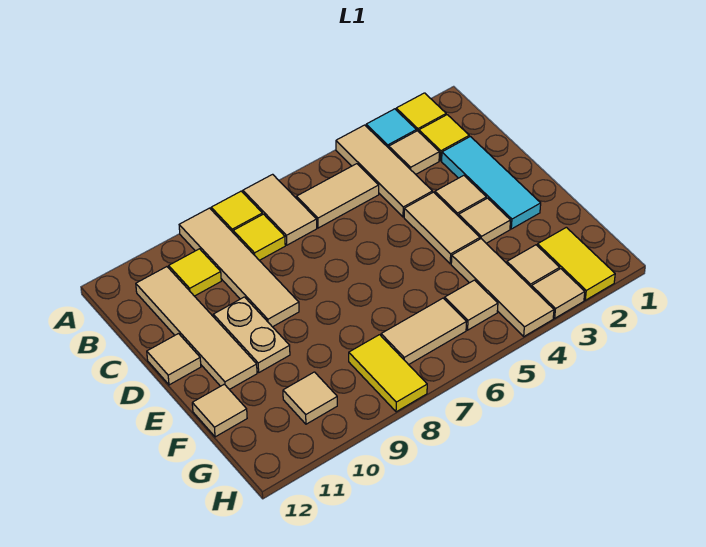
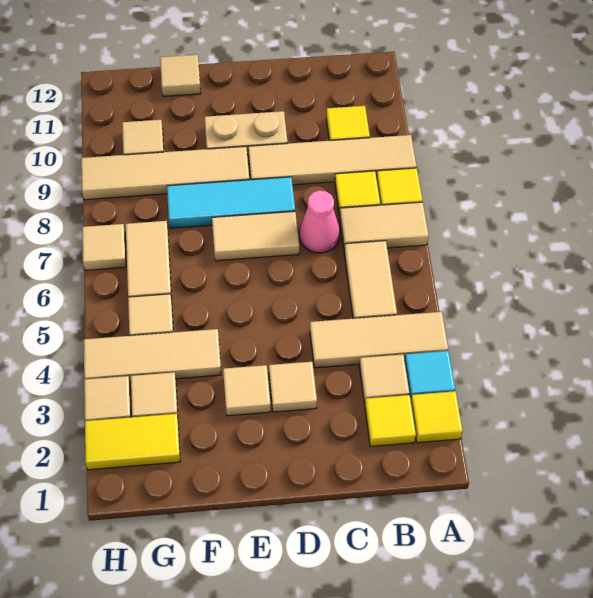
tan 1x4 tile [136,267,257,389] -> tan 1x4 tile moved to [81,146,249,200]
cyan 1x3 tile [442,137,541,229] -> cyan 1x3 tile moved to [167,177,295,228]
none -> pink 1x1 cone [299,190,340,253]
tan 1x2 tile [404,192,480,264] -> tan 1x2 tile moved to [212,211,299,261]
tan 1x1 tile [147,334,201,385] -> tan 1x1 tile moved to [82,224,126,270]
yellow 1x2 tile [349,335,427,412] -> none

